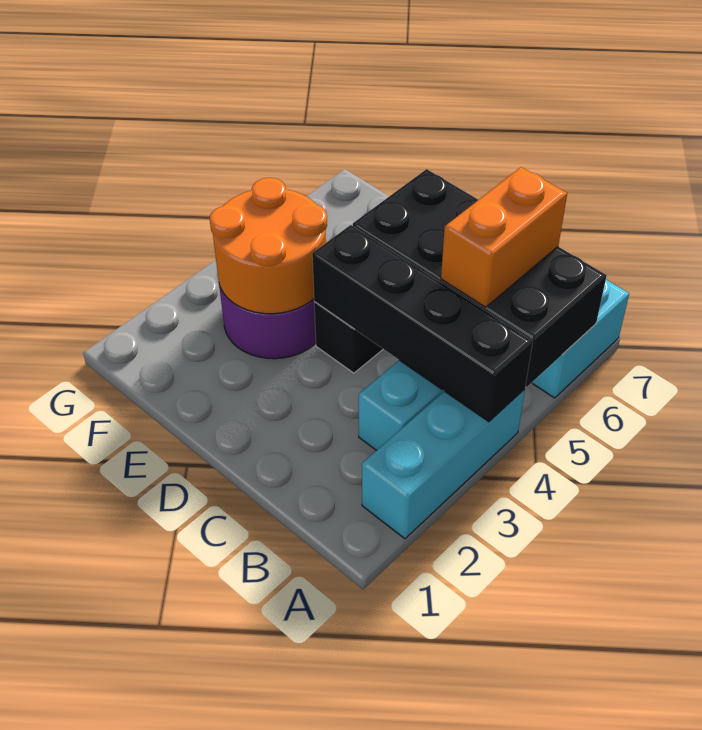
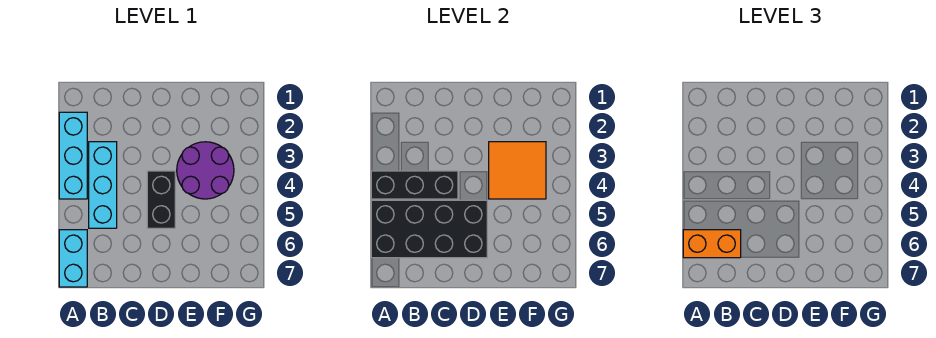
black 1x4 brick [312,225,533,422] -> black 1x3 brick [371,171,458,199]
orange 1x2 brick [441,167,567,307] -> orange 1x2 brick turned to [683,230,741,258]
orange 2x2 round brick [210,178,327,314] -> orange 2x2 tile [489,142,546,199]

